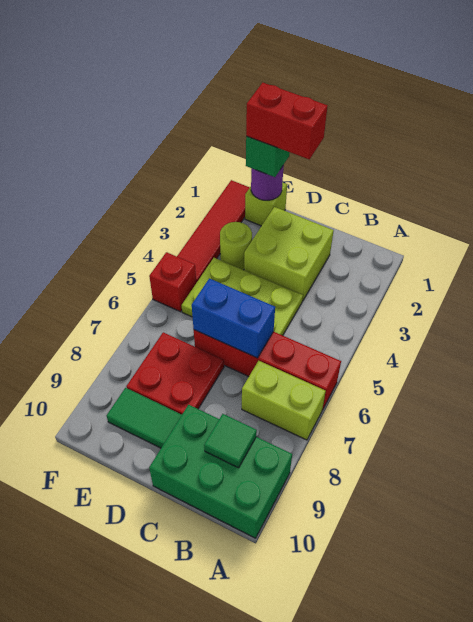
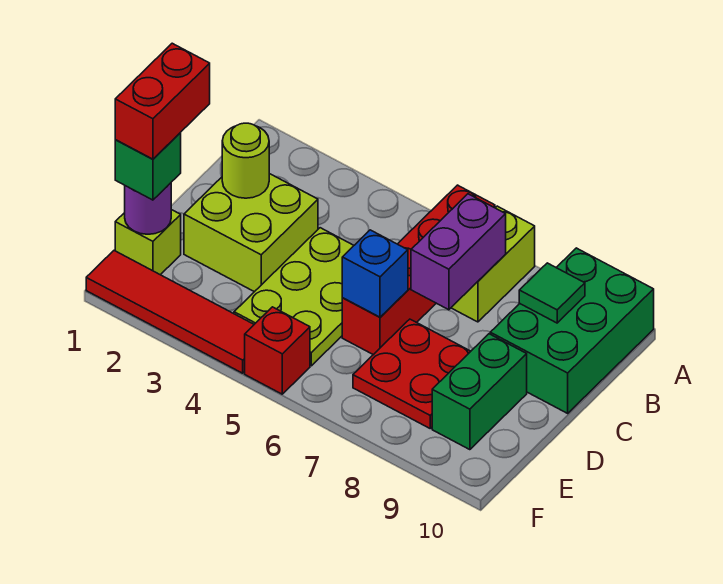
none -> purple 1x2 brick [411,194,506,310]
blue 1x2 brick [192,278,275,358] -> blue 1x1 brick [342,230,408,317]
green 1x2 tile [107,388,182,448] -> green 1x2 brick [432,334,527,450]
lime 1x1 round brick [220,222,252,270] -> lime 1x1 round brick moved to [222,123,269,198]

